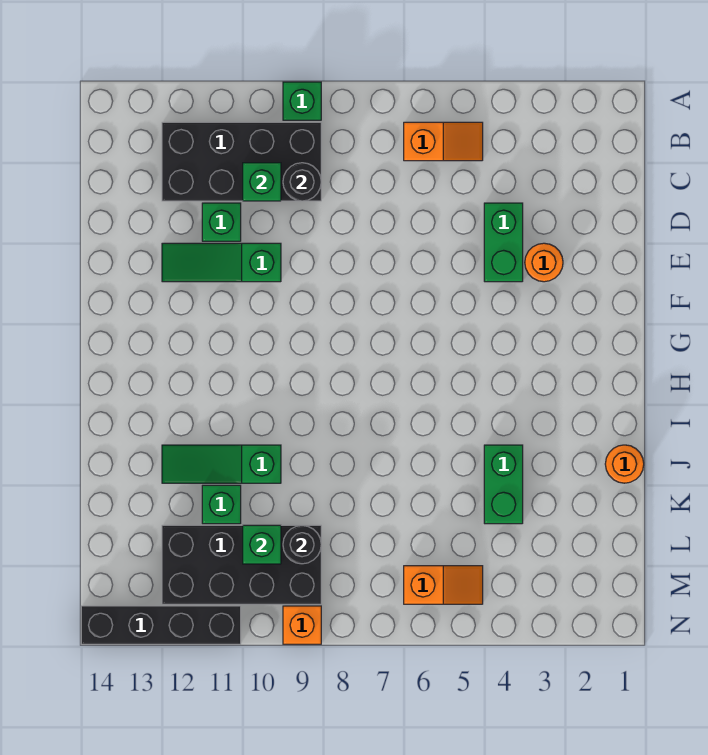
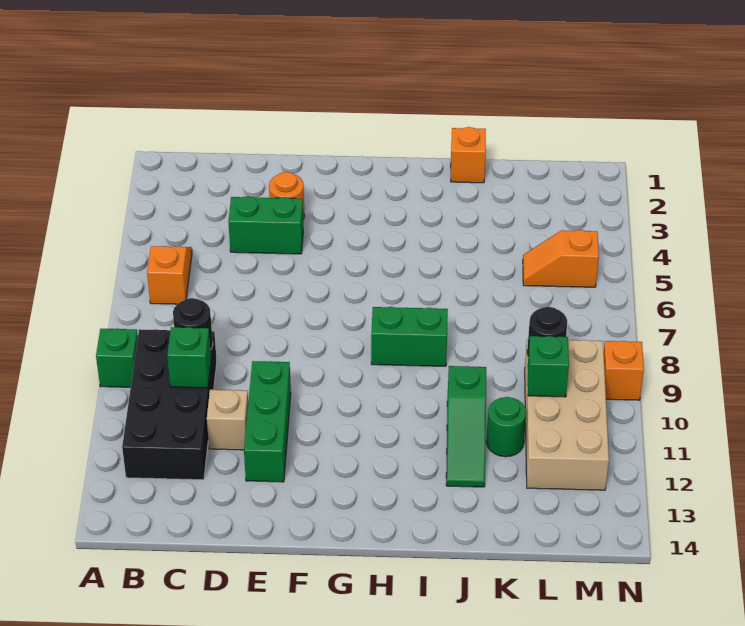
green 1x1 brick [202,203,241,241] -> tan 1x1 brick [207,390,248,450]
green 1x3 slope [162,243,281,282] -> green 1x3 brick [244,361,291,482]
orange 1x1 round brick [605,445,644,483] -> orange 1x1 brick [451,127,486,183]
green 1x2 brick [484,445,523,524] -> green 1x2 brick moved to [371,307,448,366]
green 1x1 brick [202,485,241,524] -> green 1x1 round brick [486,397,526,457]
black 2x4 brick [162,525,321,604] -> tan 2x4 brick [525,339,609,490]
orange 1x2 slope [404,566,483,604] -> orange 1x2 slope turned to [523,230,599,287]
black 1x4 brick [81,606,241,644] -> none

